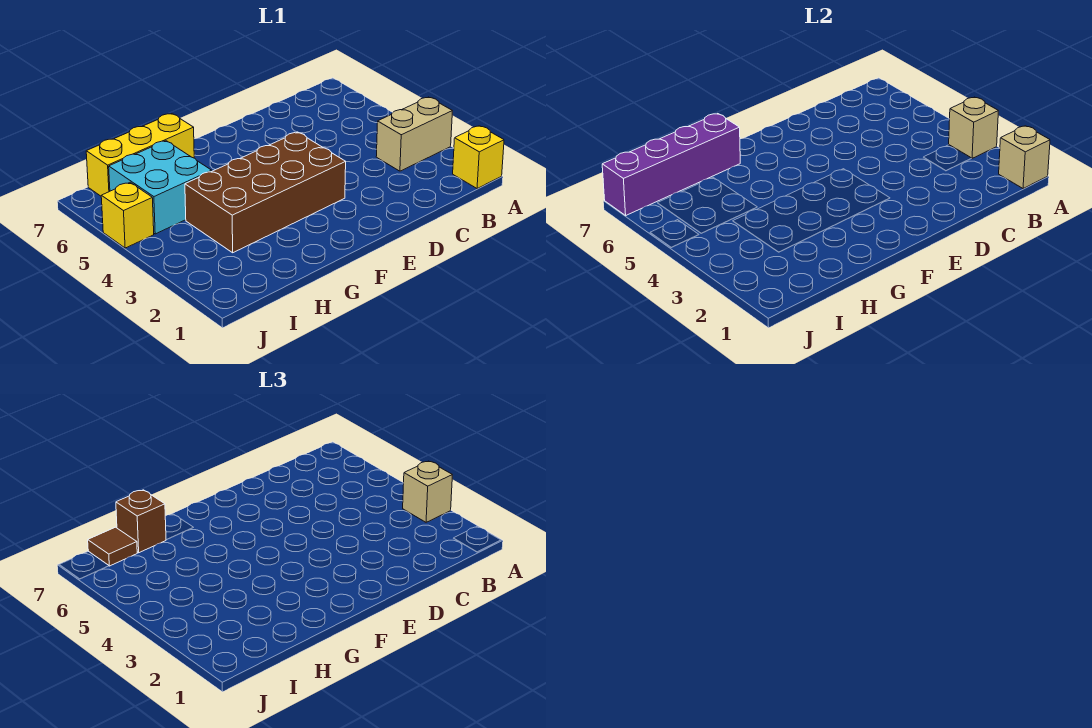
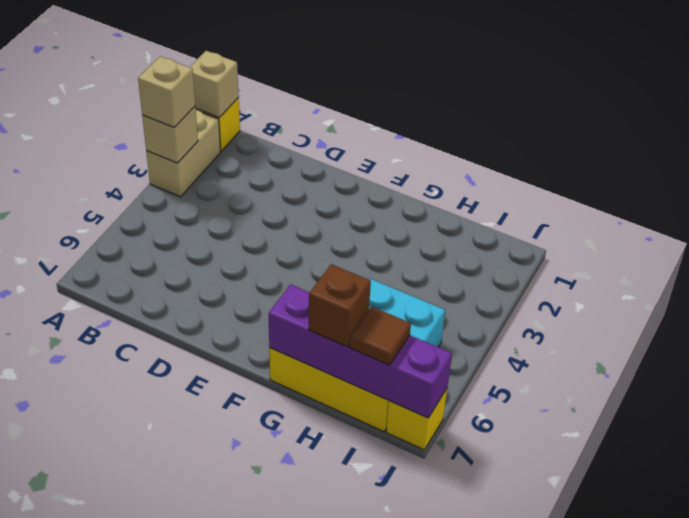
tan 1x2 brick [376,97,452,171] -> tan 1x2 brick turned to [146,110,221,197]
brown 2x4 brick [185,132,346,253] -> none
yellow 1x1 brick [101,182,154,248] -> yellow 1x1 brick moved to [386,389,447,450]

